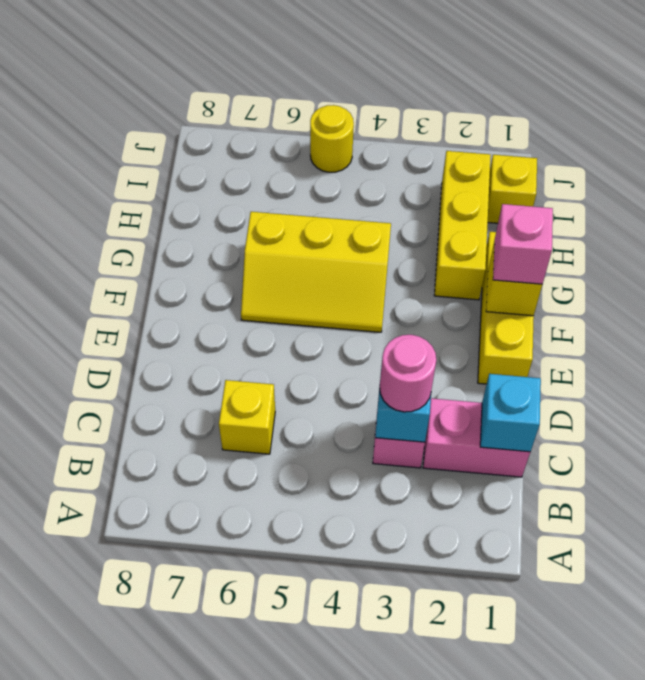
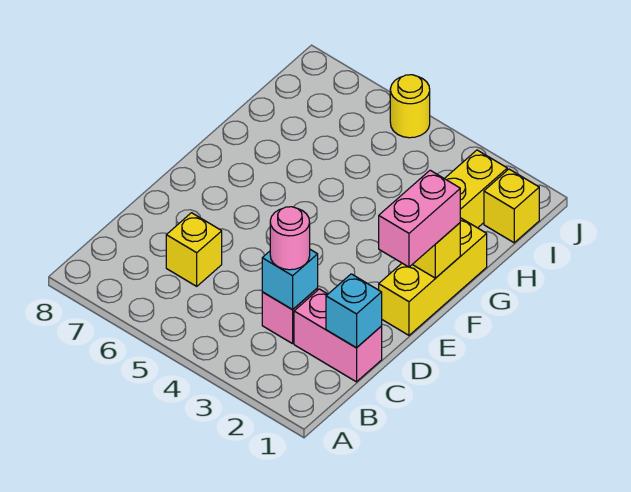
pink 1x1 brick [493,204,553,284] -> pink 1x2 brick [379,170,460,267]
yellow 2x3 slope [241,212,391,332] -> none

